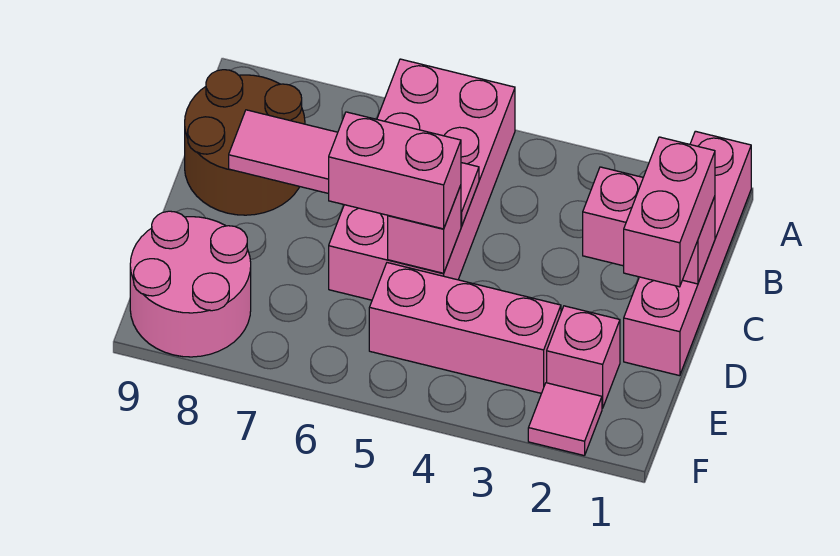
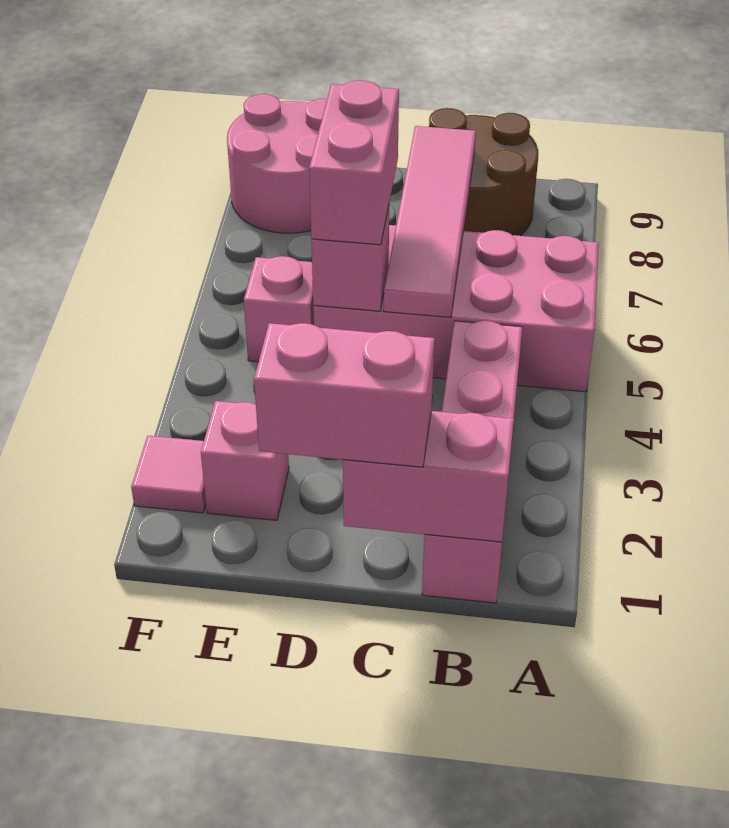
pink 1x4 brick [624,131,751,376] -> pink 1x4 brick turned to [422,321,522,603]
pink 1x2 brick [583,167,715,284] -> pink 1x2 brick turned to [343,411,514,542]
pink 1x3 brick [369,263,561,393] -> pink 1x1 brick [244,256,314,362]

